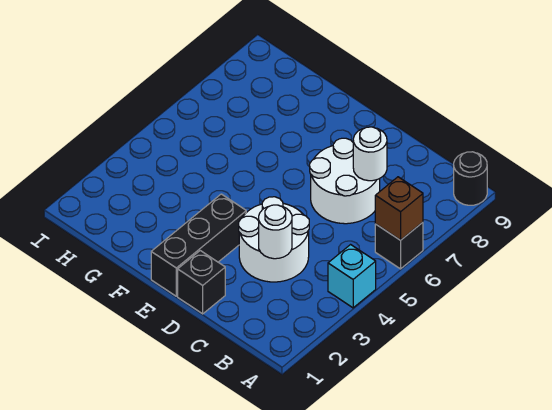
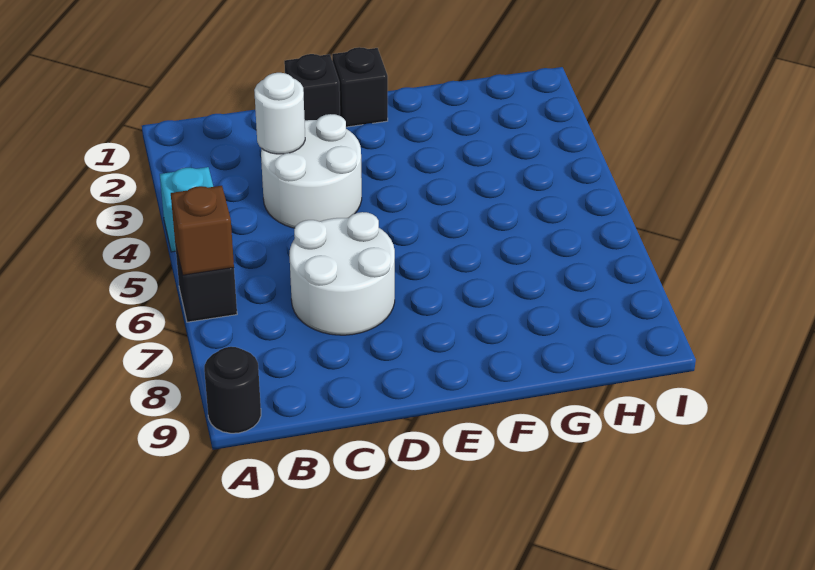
white 1x1 round brick [353,127,387,181] -> none
black 1x3 brick [151,194,246,296] -> black 1x1 brick [332,47,388,127]

